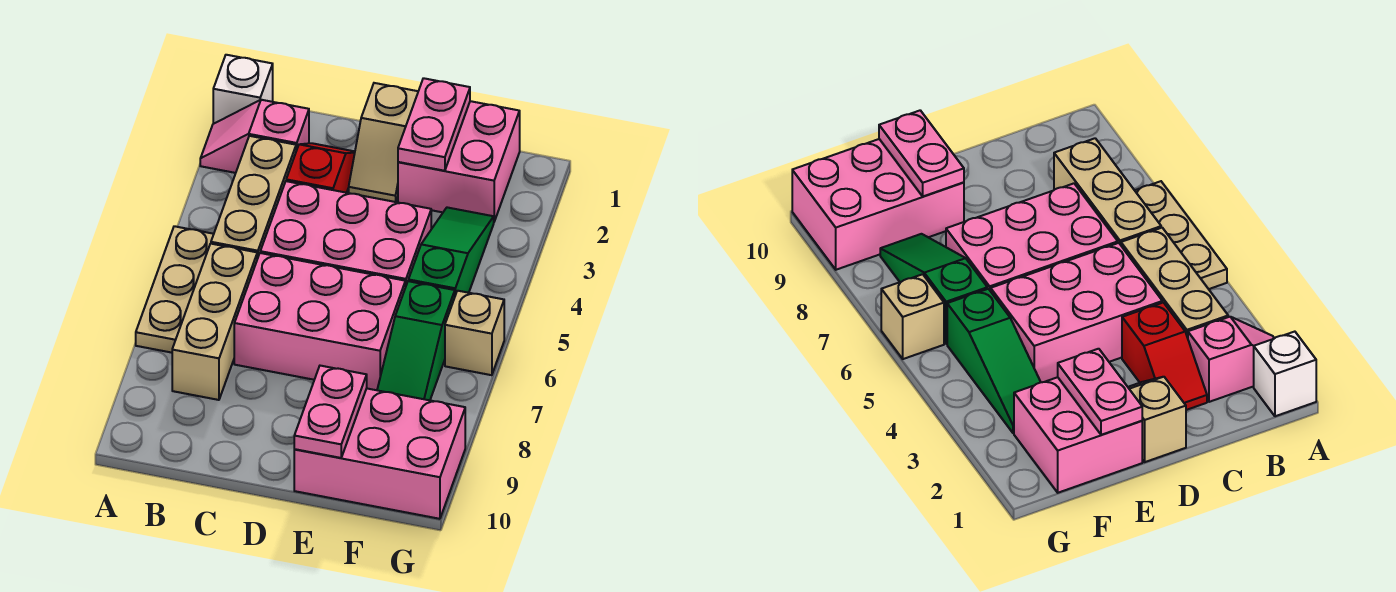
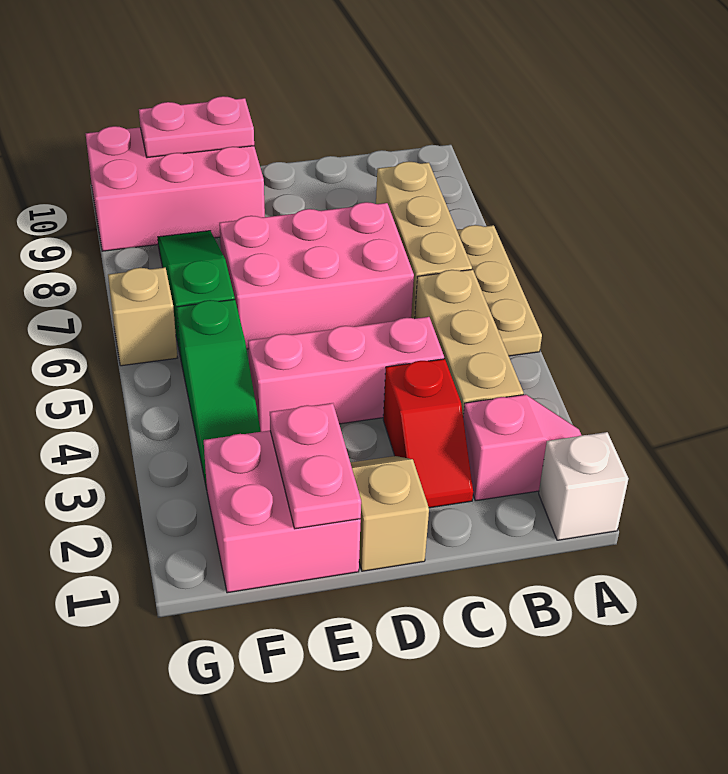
pink 2x3 brick [260,181,431,287] -> pink 1x3 brick [248,317,444,432]
pink 1x2 plate [294,366,367,458] -> pink 1x2 plate turned to [139,96,254,158]

